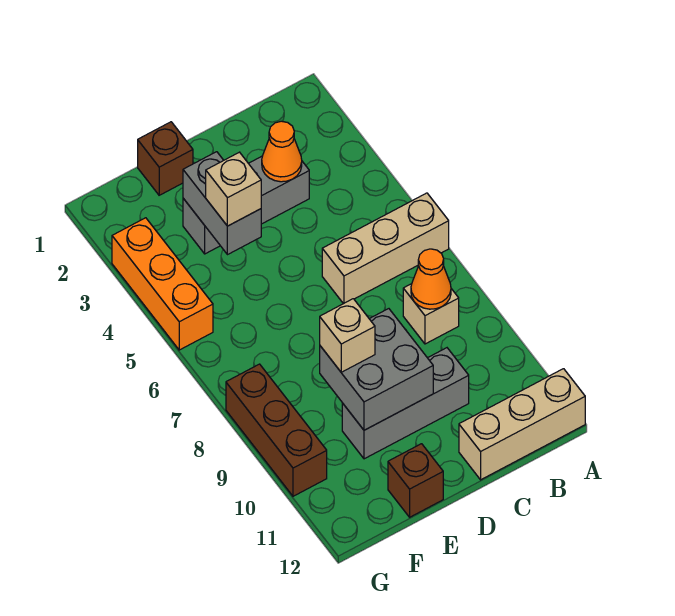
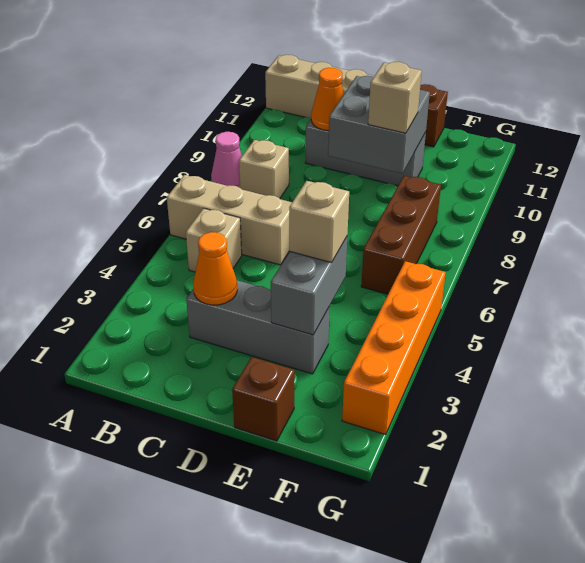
none -> pink 1x1 cone [211,132,242,188]
none -> tan 1x1 brick [186,208,242,272]
orange 1x1 cone [411,249,451,309] -> orange 1x1 cone moved to [311,68,344,131]
orange 1x3 brick [112,218,213,350] -> orange 1x4 brick [342,261,446,435]
brown 1x3 brick [226,364,327,496] -> brown 1x3 brick moved to [361,176,441,294]

